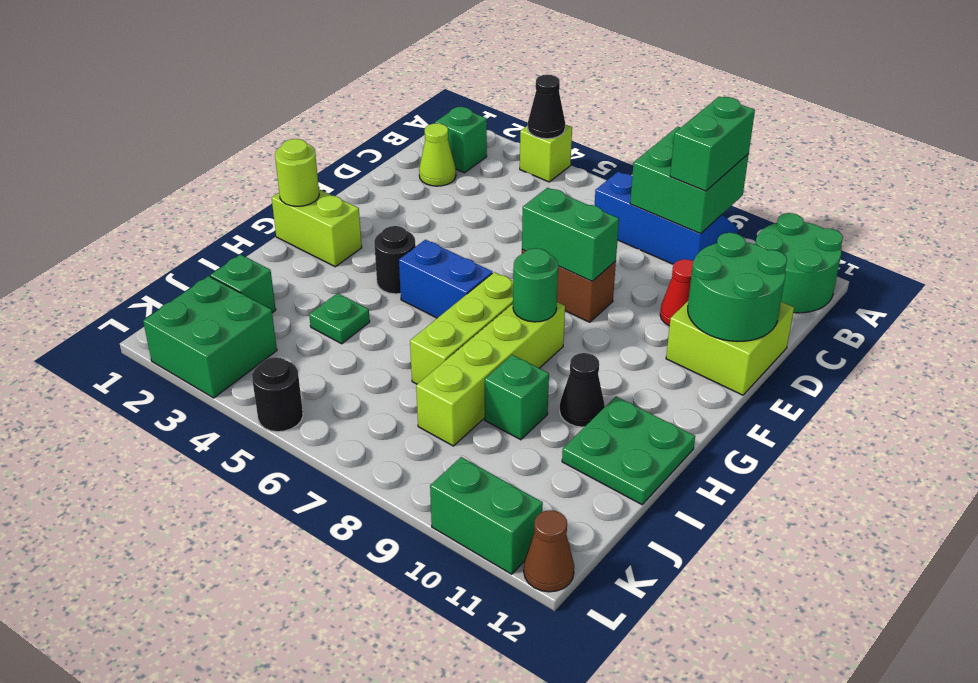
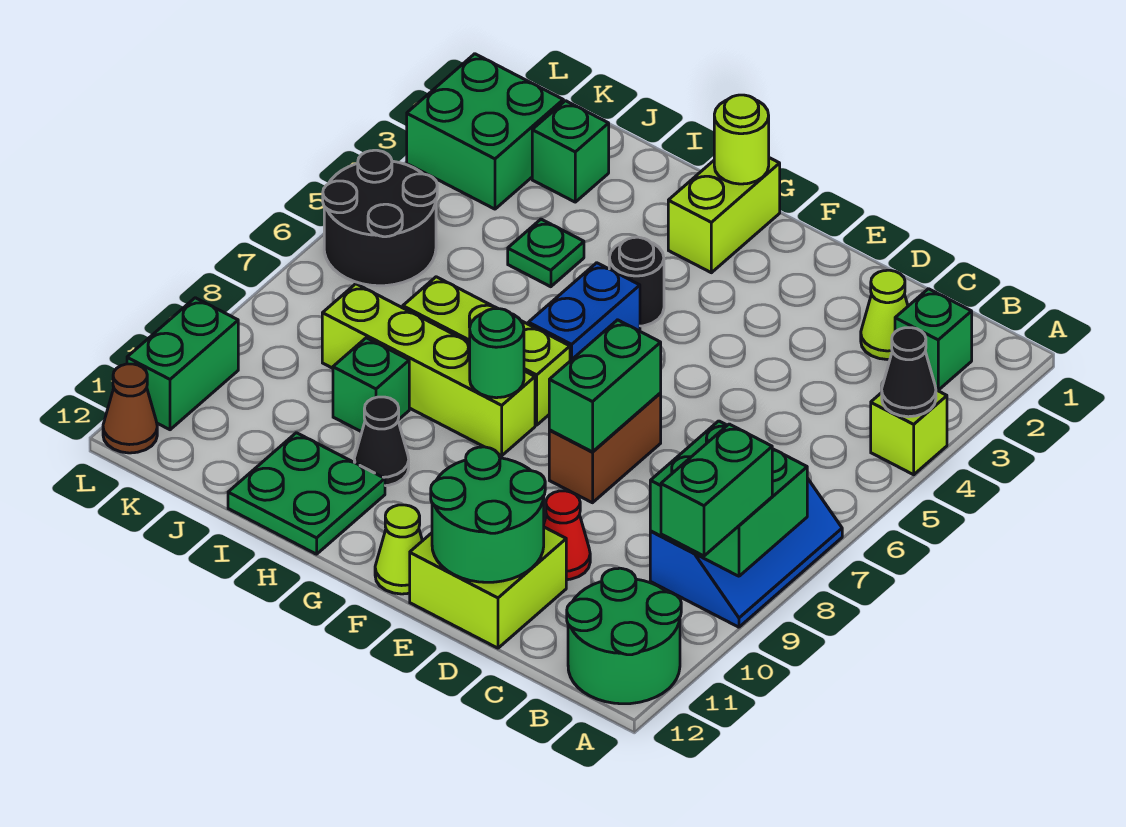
green 1x2 brick [670,97,755,191] -> green 1x2 brick turned to [661,424,772,556]
none -> lime 1x1 cone [375,505,422,594]
black 1x1 round brick [252,357,303,432] -> black 2x2 round brick [323,150,437,286]

